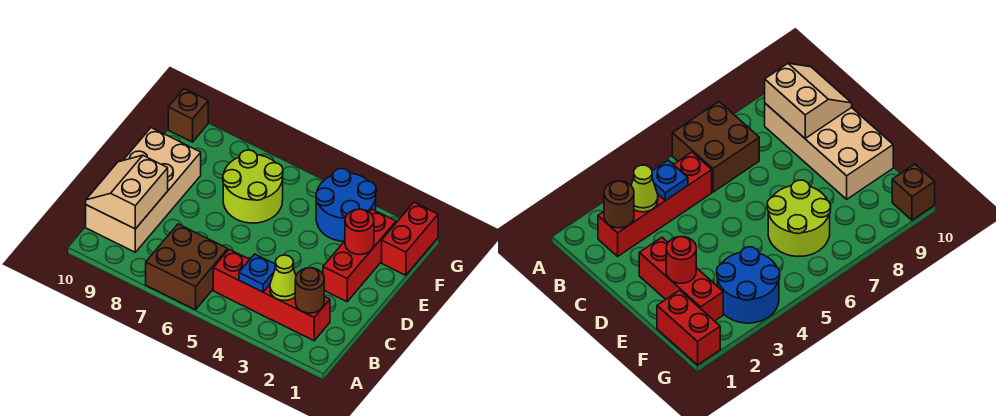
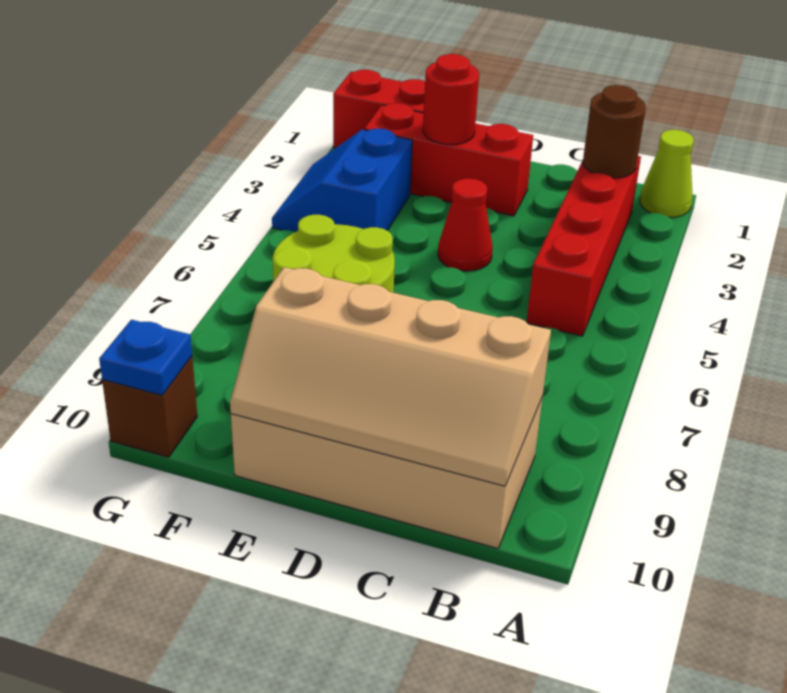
brown 2x2 brick [146,224,228,310] -> none
lime 1x1 cone [270,255,296,301] -> lime 1x1 cone moved to [640,130,694,217]
blue 1x1 plate [239,254,276,292] -> blue 1x1 plate moved to [99,320,192,395]
tan 2x2 slope [86,155,168,229] -> tan 2x4 slope [230,267,551,486]
none -> red 1x1 cone [438,178,493,271]
blue 2x2 round brick [316,168,376,241] -> blue 2x2 slope [272,129,412,232]

